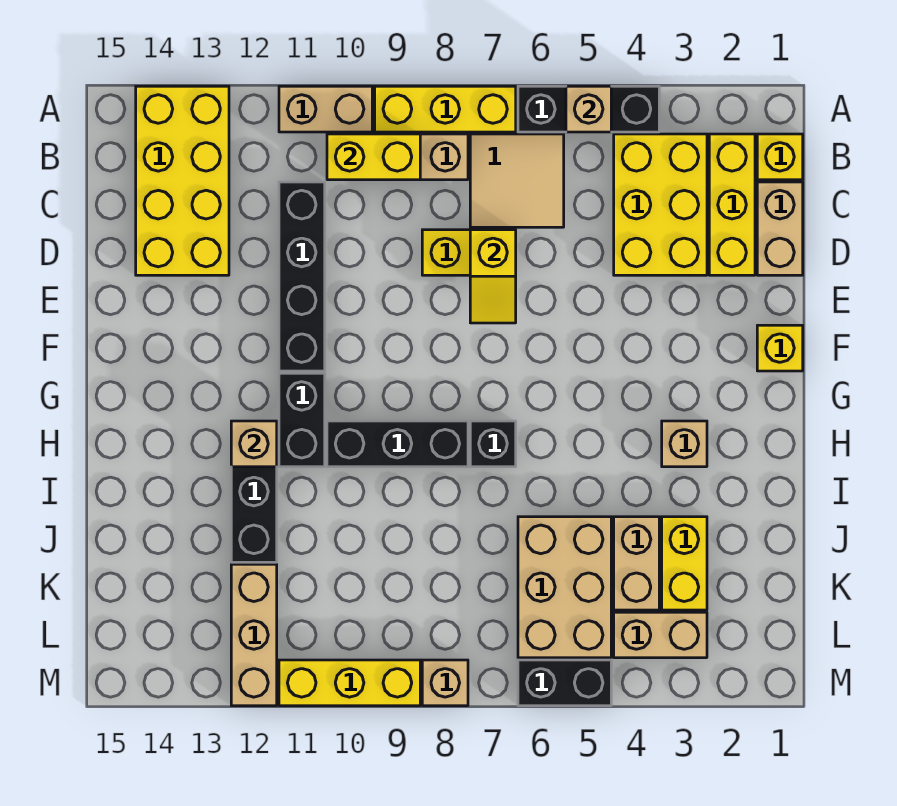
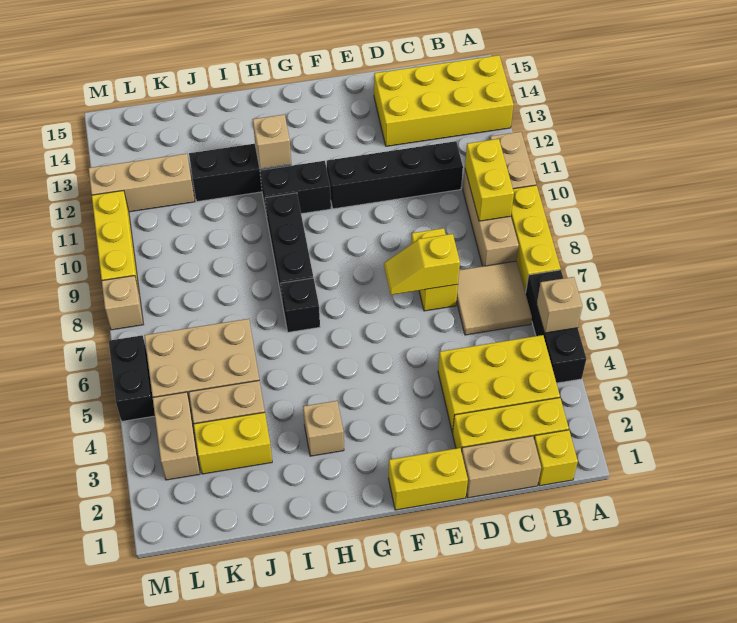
yellow 1x1 brick [757,325,803,371] -> yellow 1x2 brick [389,448,468,510]

